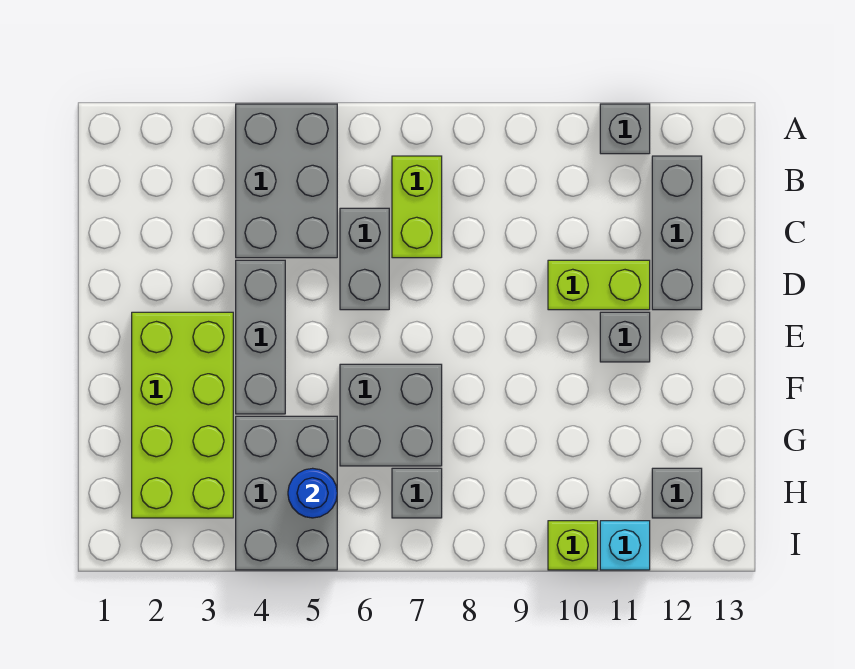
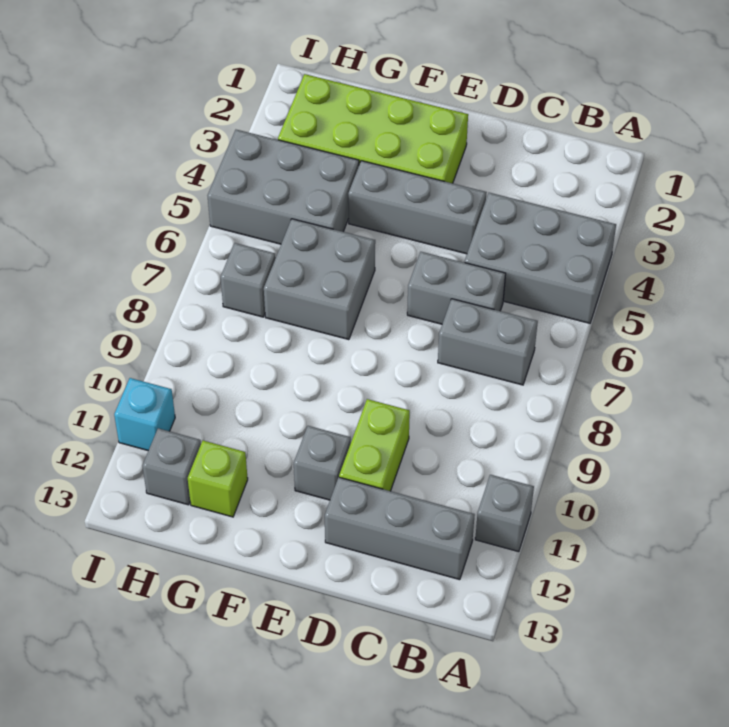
lime 1x2 brick [392,156,442,258] -> grey 1x2 brick [438,299,538,385]
blue 1x1 round brick [288,468,337,518] -> none
lime 1x1 brick [548,521,598,570] -> lime 1x1 brick moved to [188,441,248,517]

